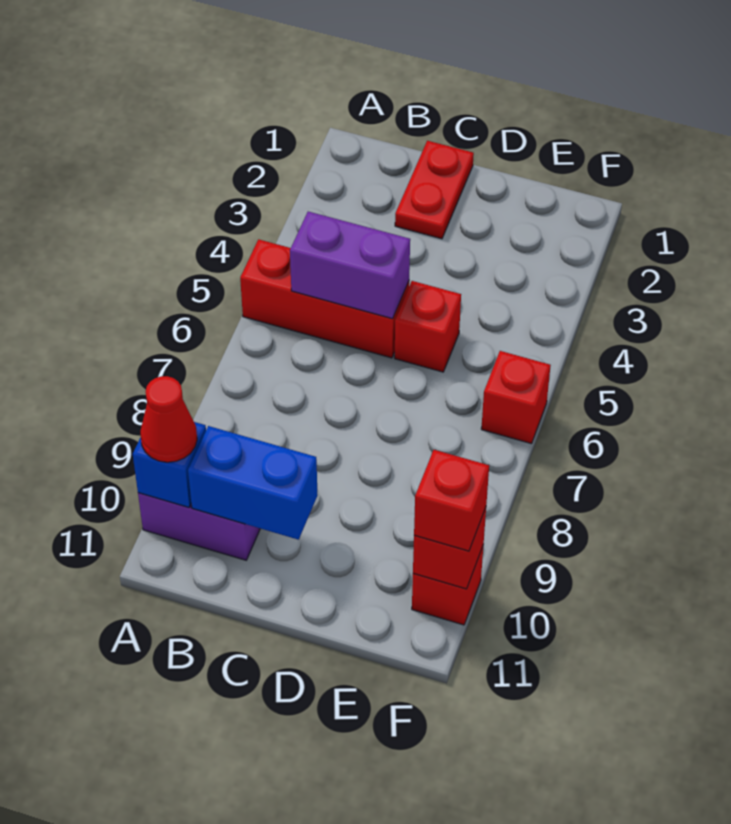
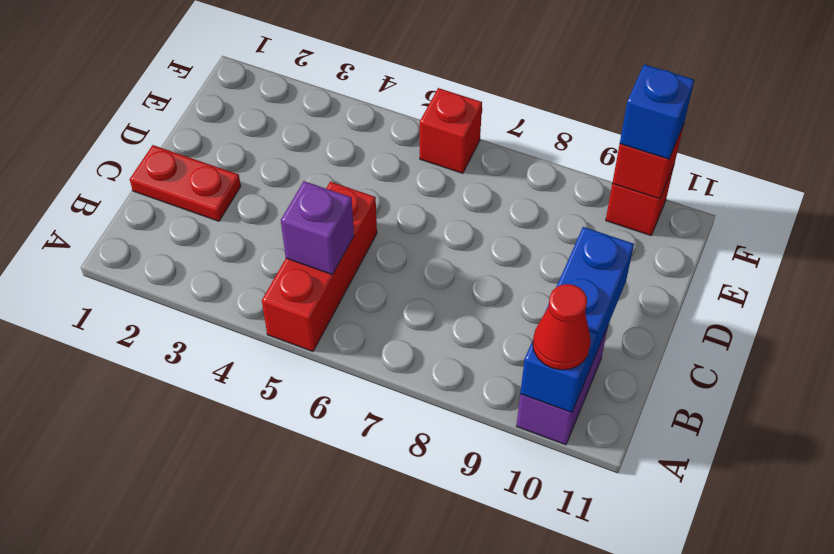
purple 1x2 brick [290,212,410,319] -> purple 1x1 brick [281,181,354,275]
red 1x1 brick [395,281,461,372] -> none
red 1x1 brick [414,450,489,551] -> blue 1x1 brick [620,64,694,159]

